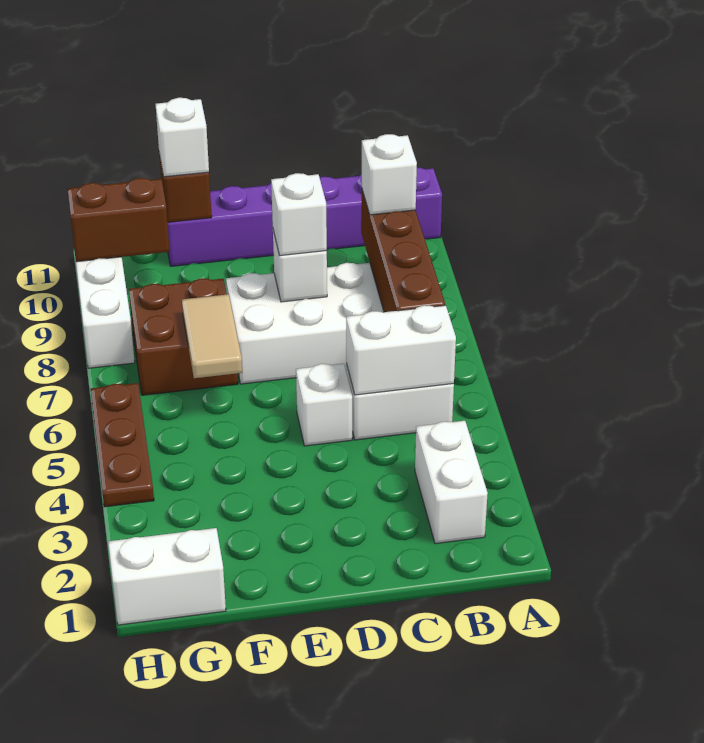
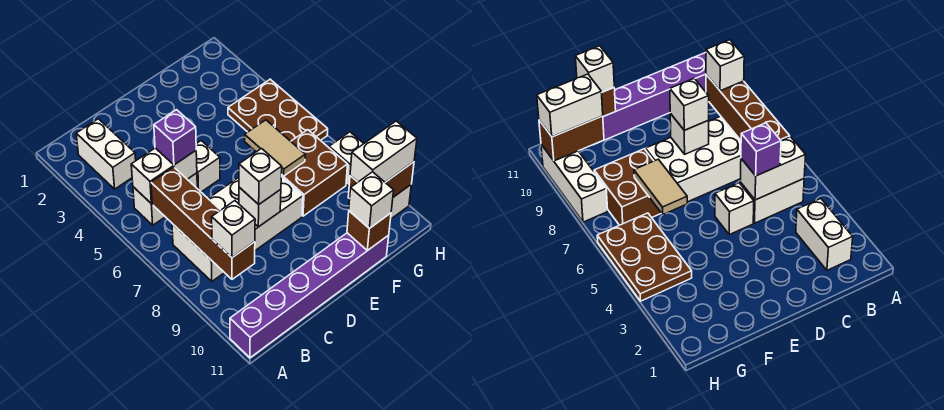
none -> purple 1x1 brick [154,110,196,165]
white 1x2 brick [108,528,226,625] -> white 1x2 brick moved to [350,121,417,182]
brown 1x3 plate [91,383,154,507] -> brown 2x3 plate [228,79,328,141]

